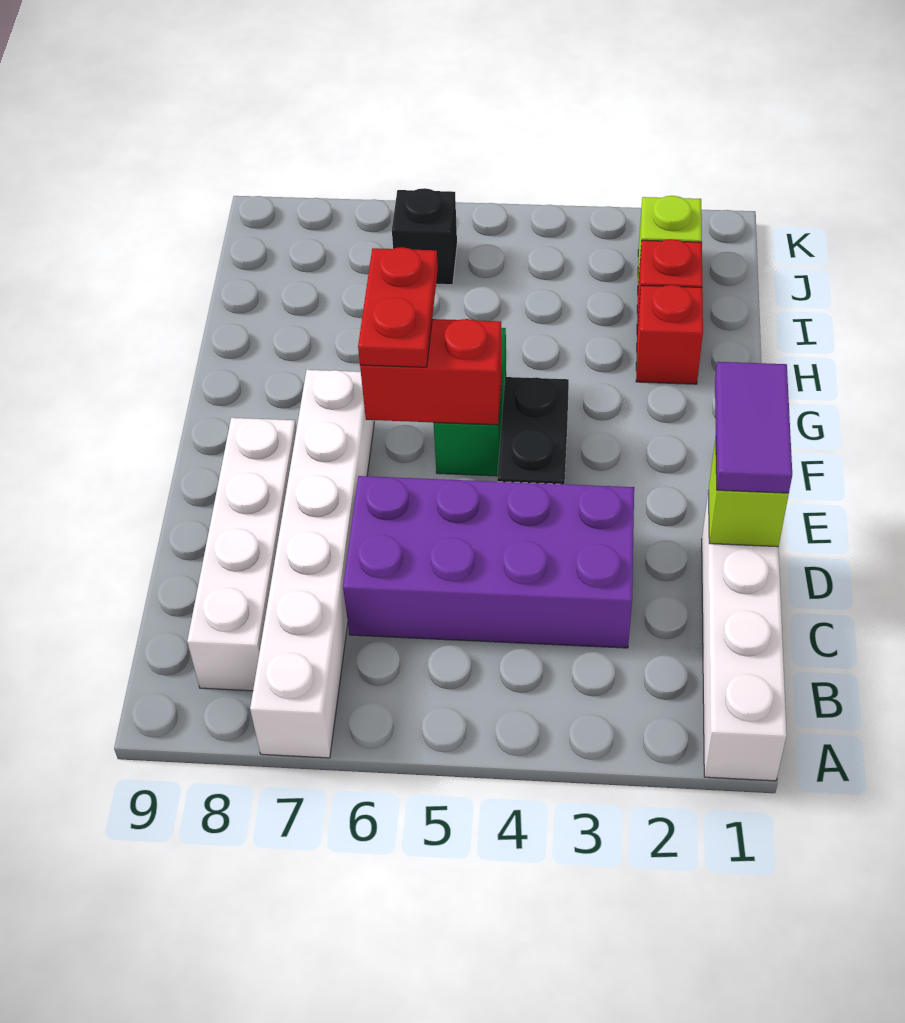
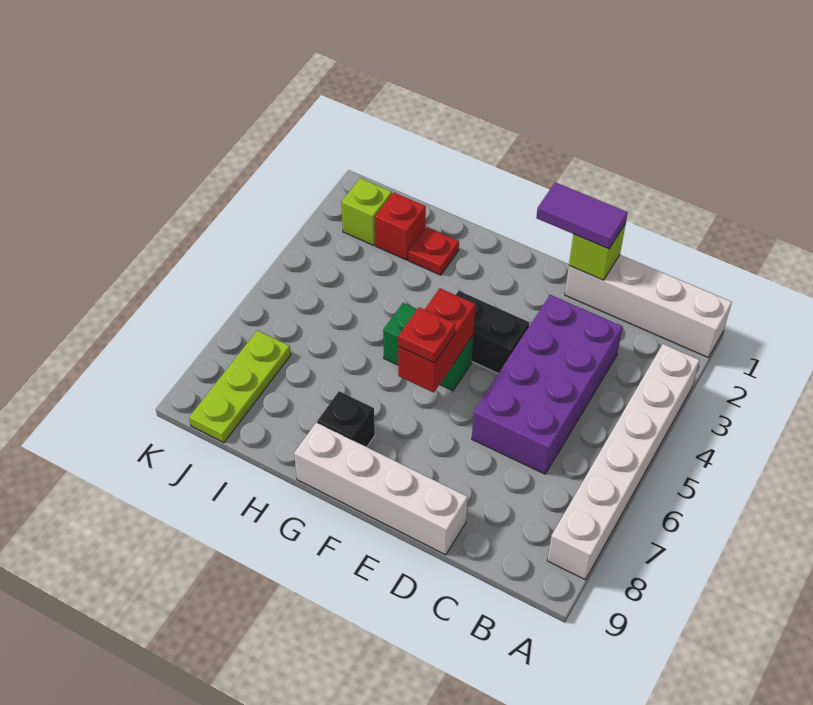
white 1x6 brick [250,370,374,758] -> white 1x6 brick turned to [547,344,699,580]
white 1x4 brick [187,418,296,691] -> white 1x4 brick moved to [294,422,468,555]
red 1x2 plate [358,247,438,367] -> red 1x1 plate [398,307,455,363]
red 1x1 brick [636,285,703,384] -> red 1x1 plate [409,227,459,275]
black 1x1 brick [392,188,457,285] -> black 1x1 brick moved to [317,391,375,447]
none -> lime 1x3 plate [189,330,291,443]

